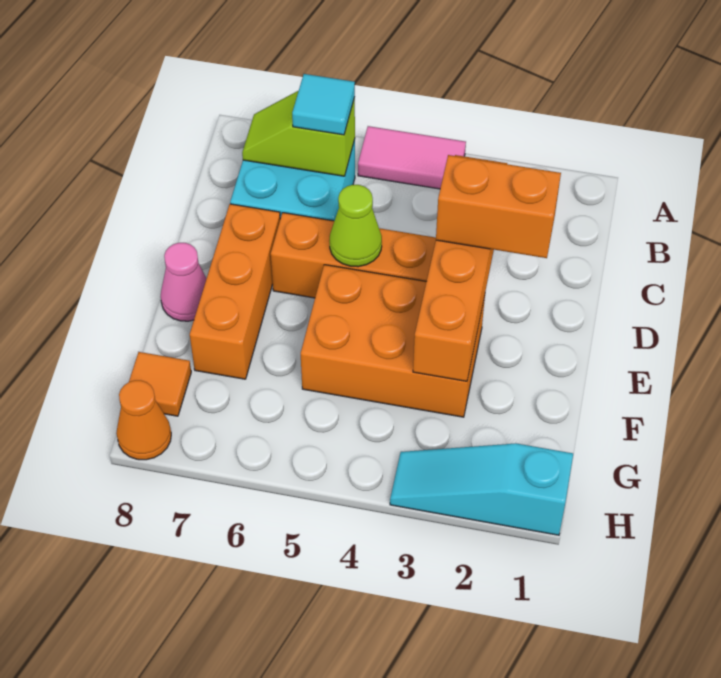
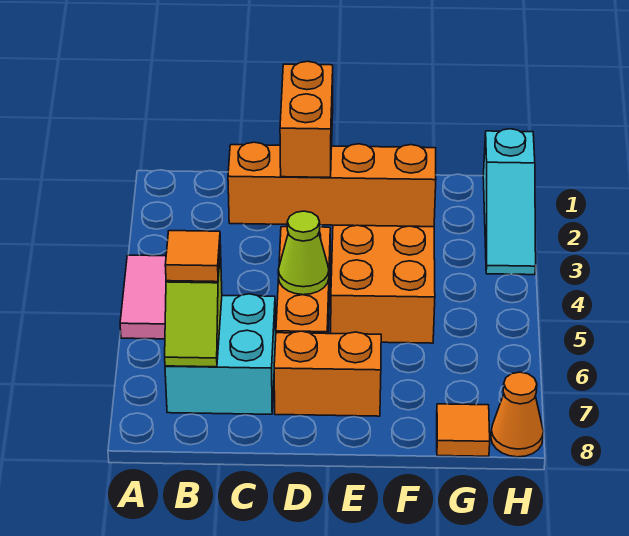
cyan 1x1 tile [292,74,355,135] -> orange 1x1 tile [165,231,221,282]
orange 1x3 brick [190,204,280,379] -> orange 1x2 brick [274,331,381,416]
pink 1x1 cone [161,243,207,321] -> none

